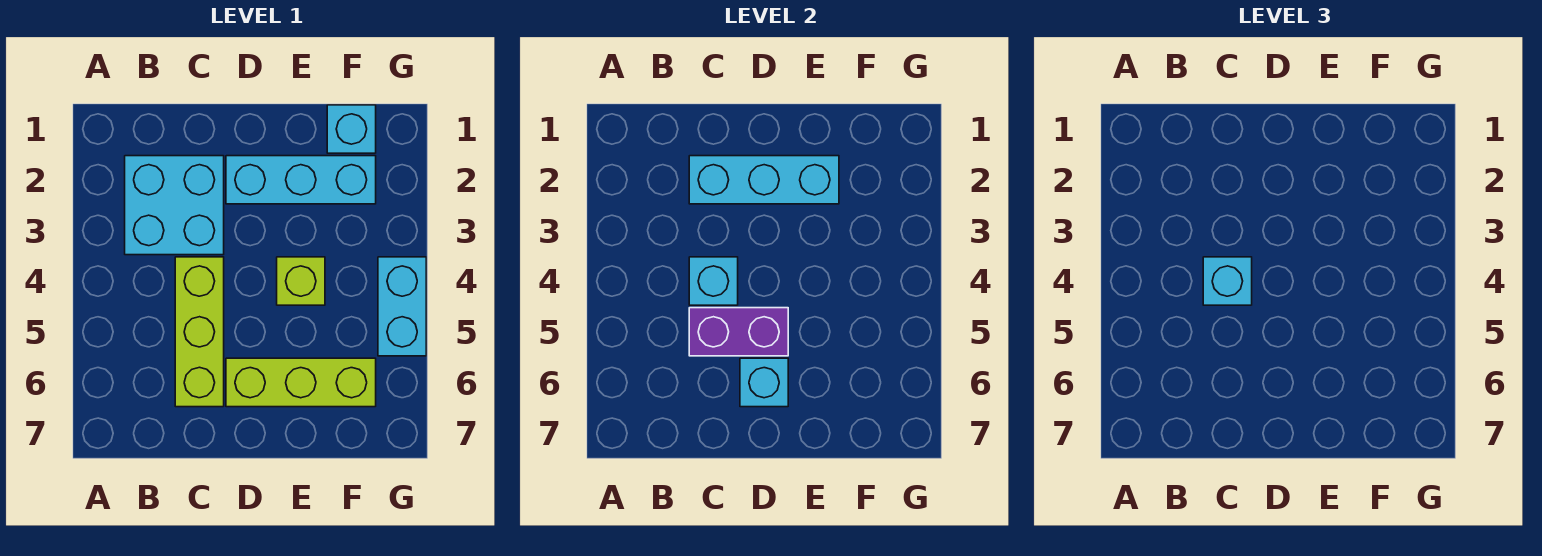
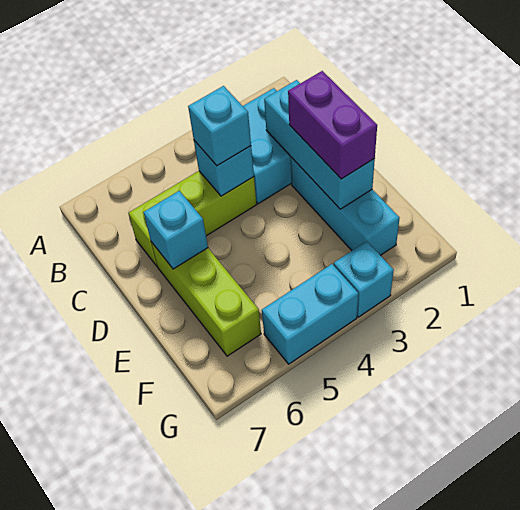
purple 1x2 brick [689,308,788,356] -> purple 1x2 brick moved to [288,71,377,179]
lime 1x1 brick [277,257,325,305] -> none
cyan 1x1 brick [327,105,376,153] -> cyan 1x1 brick moved to [334,241,394,317]

